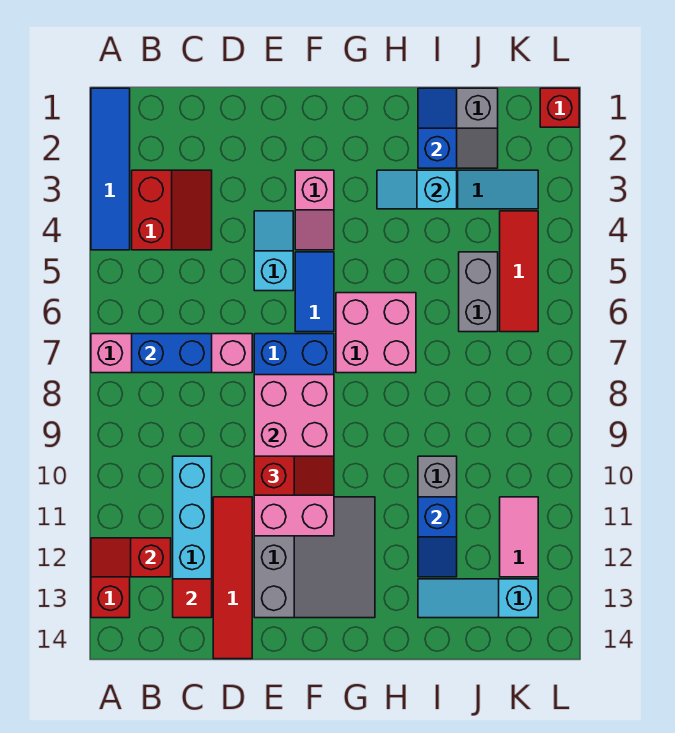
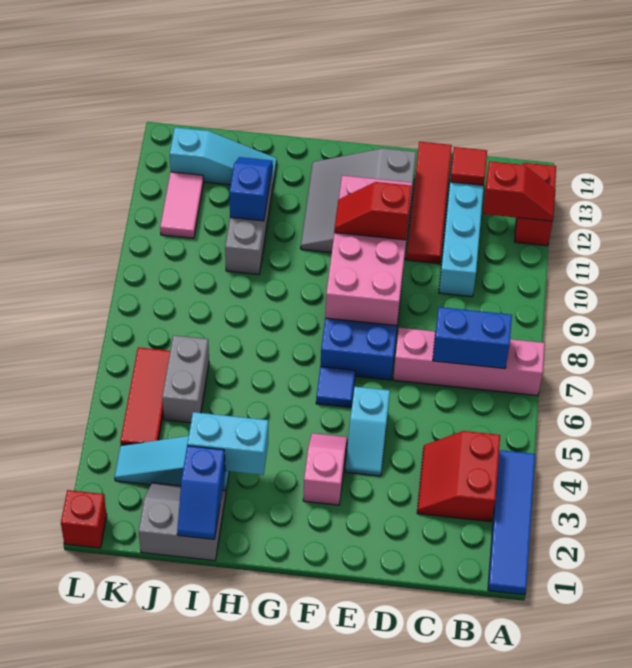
blue 1x2 tile [295,252,334,332] -> blue 1x1 tile [316,367,355,408]
pink 2x2 brick [336,293,416,373] -> none
cyan 1x2 slope [377,170,457,209] -> cyan 1x2 brick [187,412,268,475]

